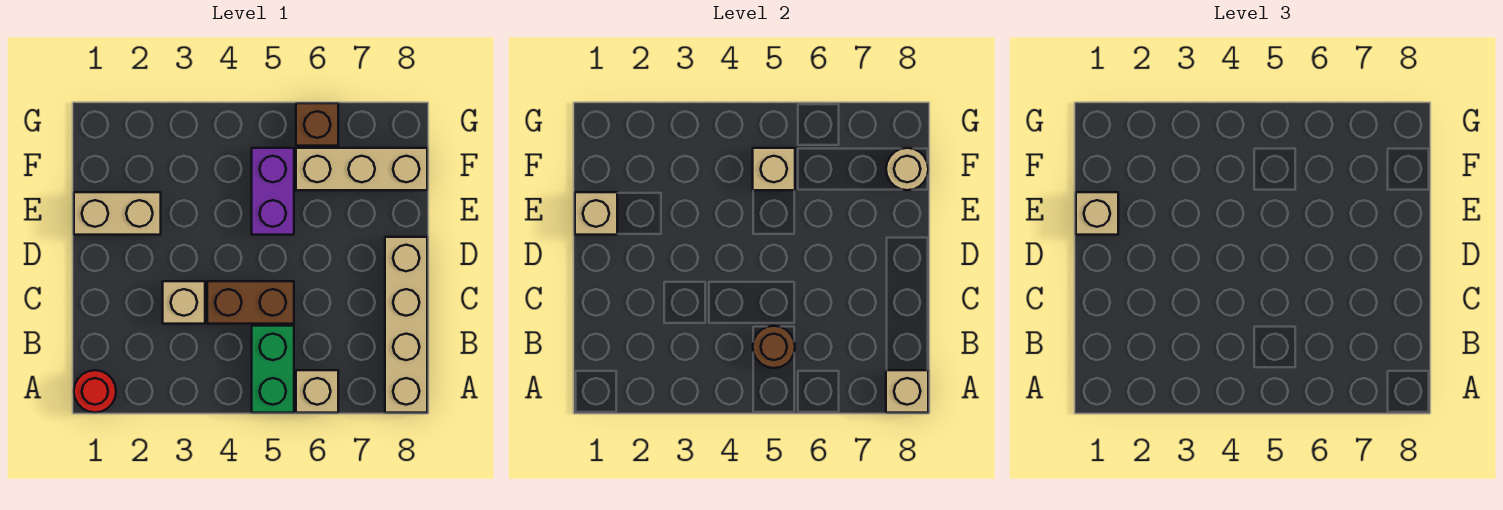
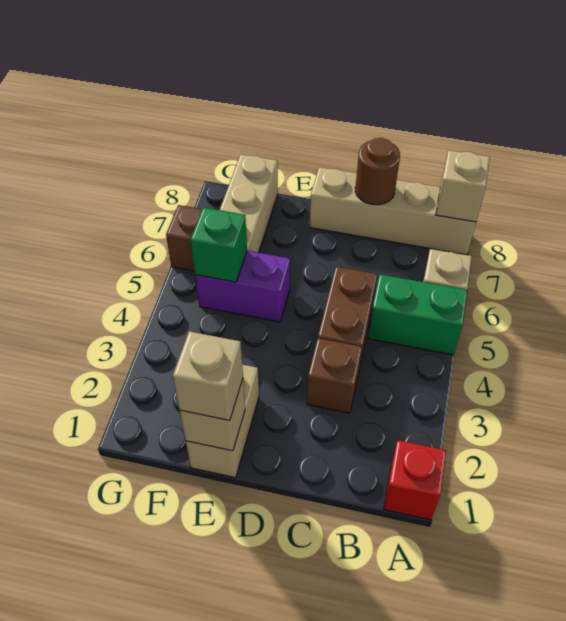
red 1x1 round brick [74,370,116,413] -> red 1x1 brick [384,440,446,520]
brown 1x1 round brick [753,326,795,368] -> brown 1x1 round brick moved to [355,138,400,205]
tan 1x1 brick [163,281,205,324] -> brown 1x1 brick [307,338,362,413]
tan 1x1 brick [753,148,795,190] -> green 1x1 brick [191,207,247,282]
tan 1x1 round brick [886,148,928,190] -> none

